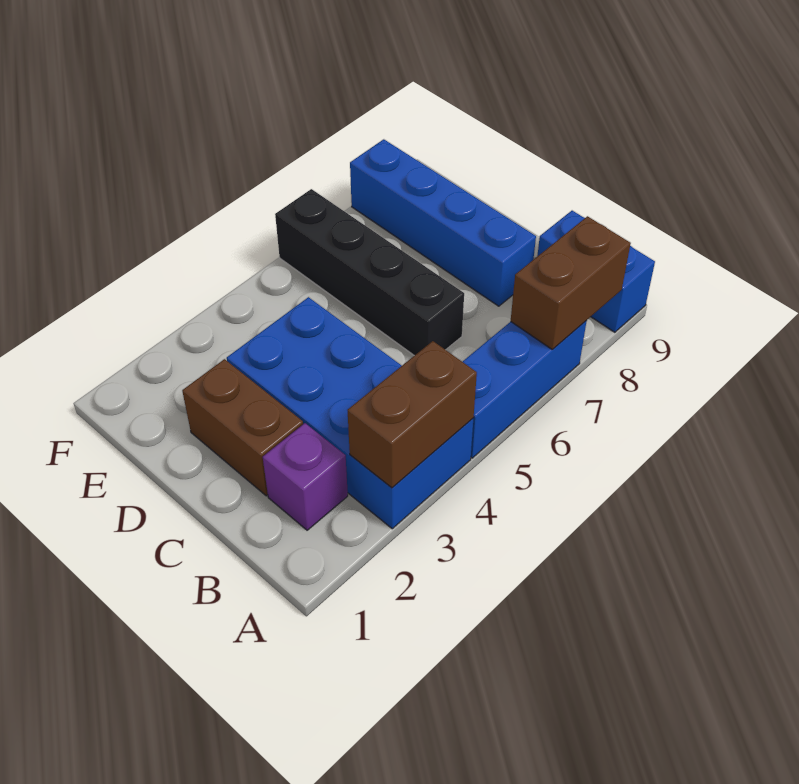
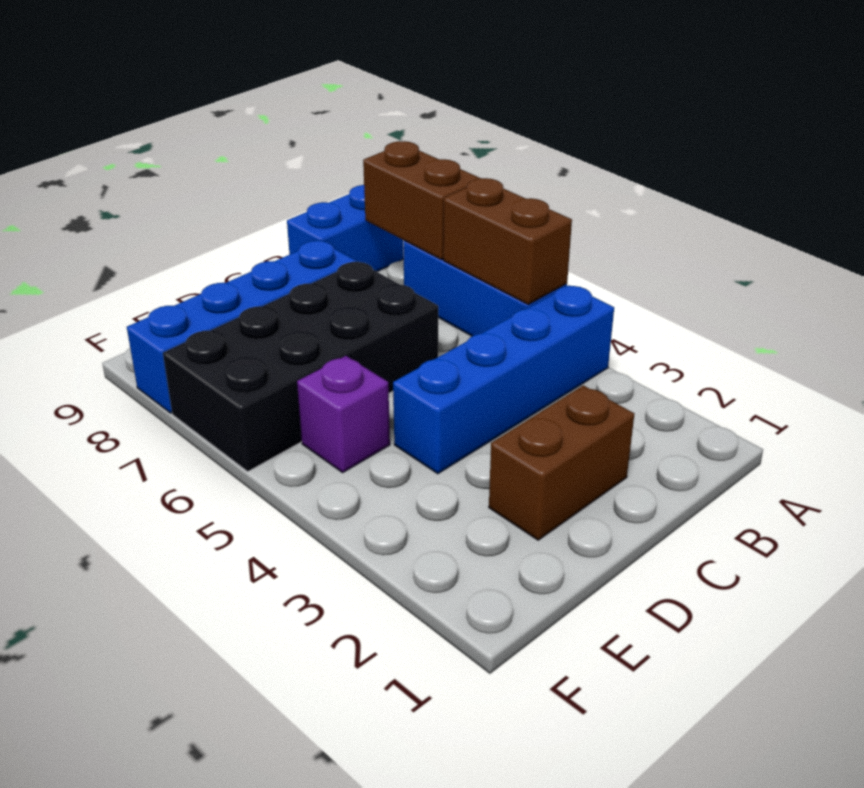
blue 2x4 brick [227,297,473,529] -> blue 1x4 brick [393,285,614,474]
brown 1x2 brick [348,341,477,488] -> brown 1x2 brick moved to [443,178,572,304]
purple 1x1 brick [263,423,348,530] -> purple 1x1 brick moved to [297,356,390,473]
black 1x4 brick [275,189,464,356] -> black 2x4 brick [163,262,438,471]

